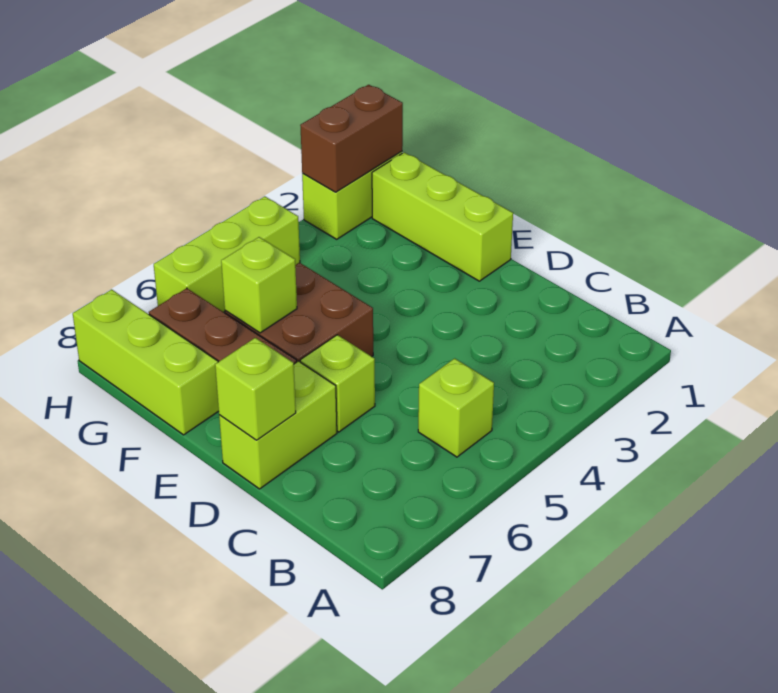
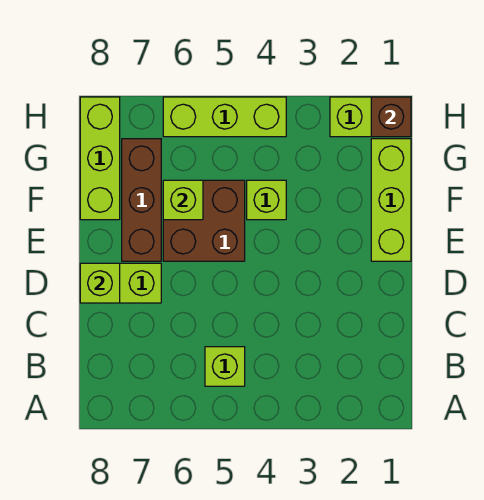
lime 1x1 brick [300,335,375,432] -> lime 1x1 brick moved to [247,180,286,220]
brown 1x2 brick [300,85,403,192] -> brown 1x1 brick [371,97,411,137]

